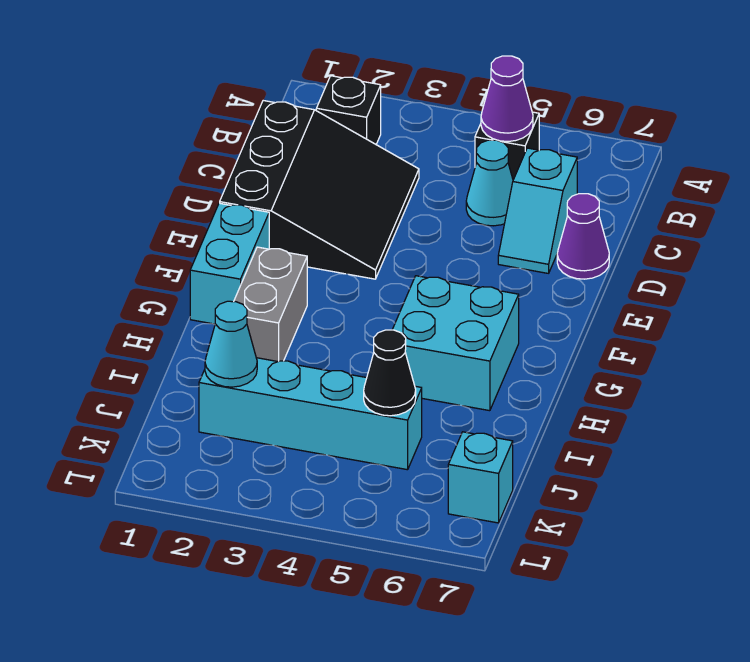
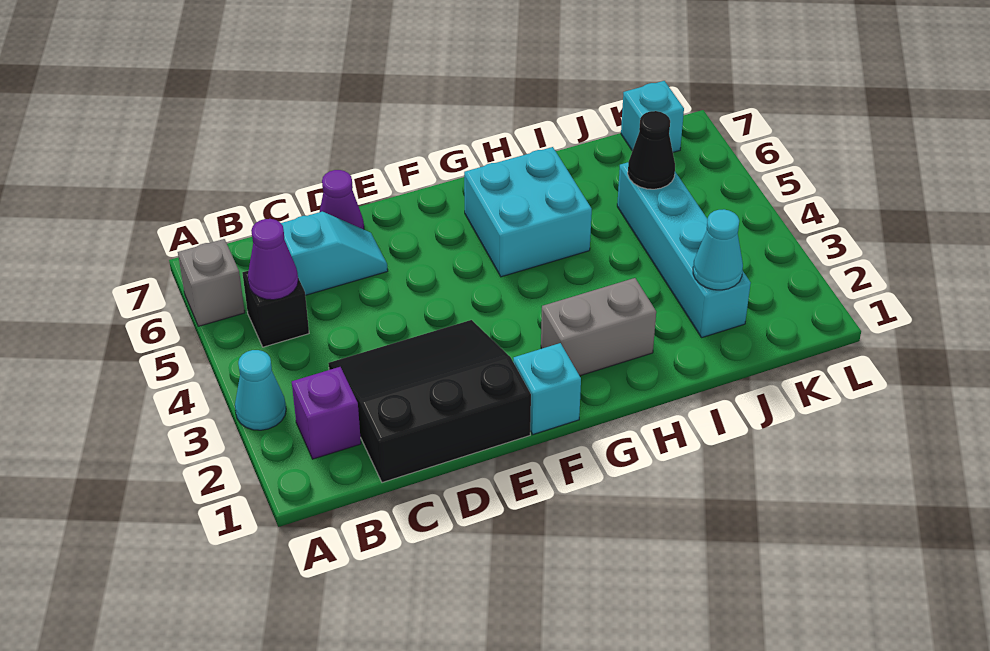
none -> grey 1x1 brick [178,239,245,326]
black 1x1 brick [316,76,381,144] -> purple 1x1 brick [292,367,361,459]
cyan 1x1 cone [466,140,513,226] -> cyan 1x1 cone moved to [235,350,286,430]
cyan 1x2 brick [190,203,269,324] -> cyan 1x1 brick [513,343,581,434]

